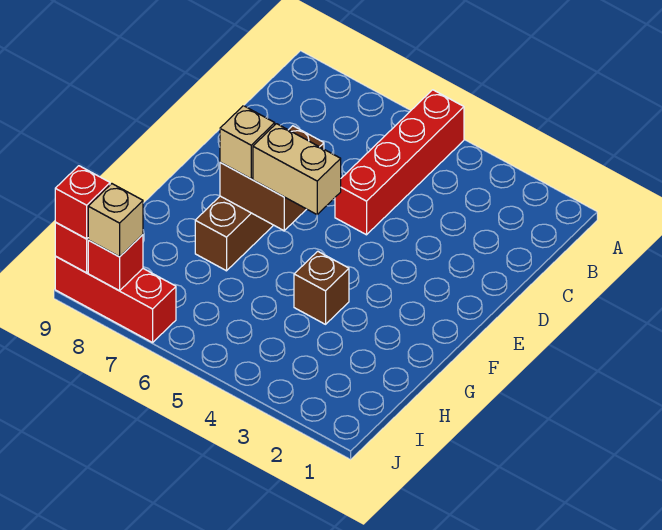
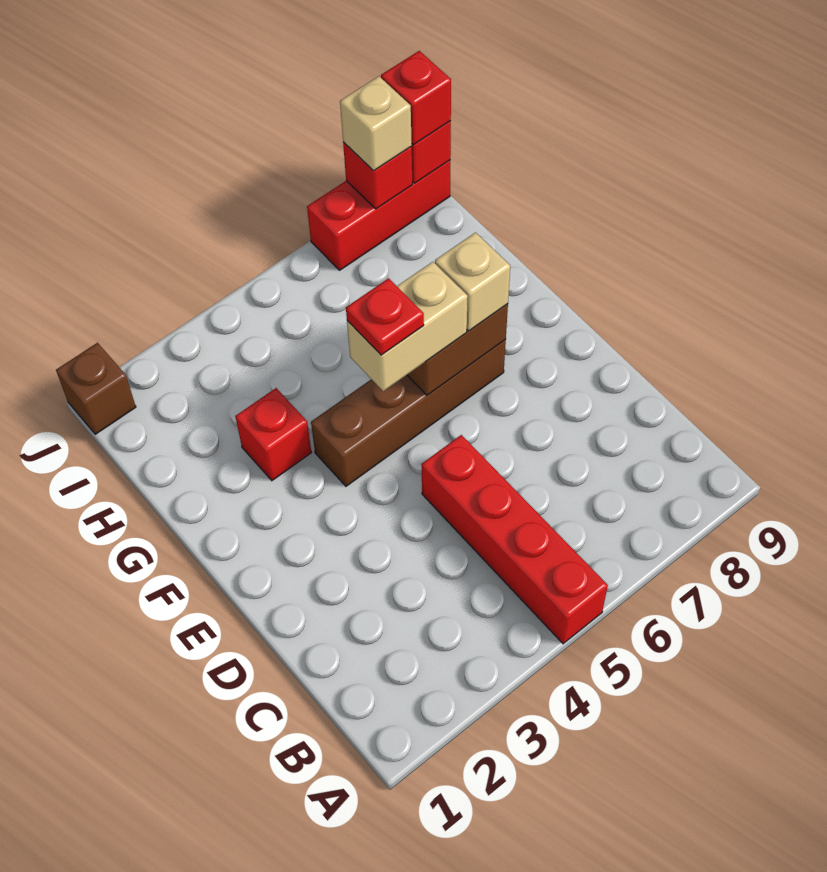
brown 1x4 brick [195,126,324,271] -> brown 1x4 brick turned to [311,340,506,486]
none -> red 1x1 plate [346,278,424,355]
none -> red 1x1 brick [235,388,311,480]
brown 1x1 brick [294,251,349,324] -> brown 1x1 brick moved to [56,343,136,434]

